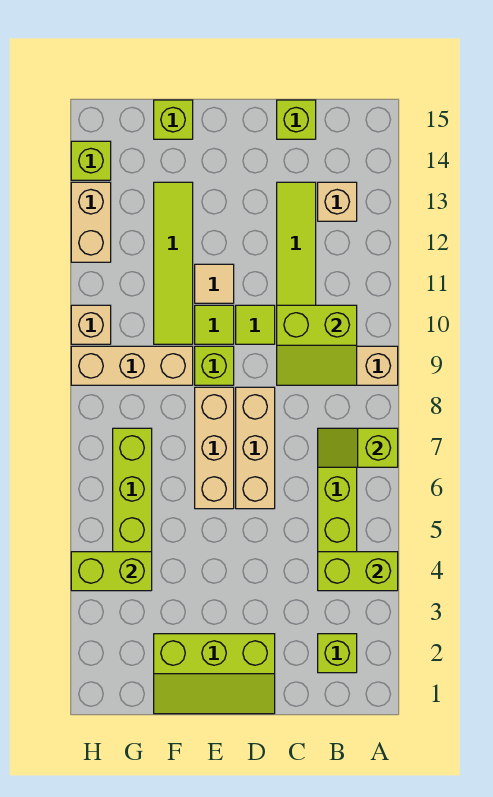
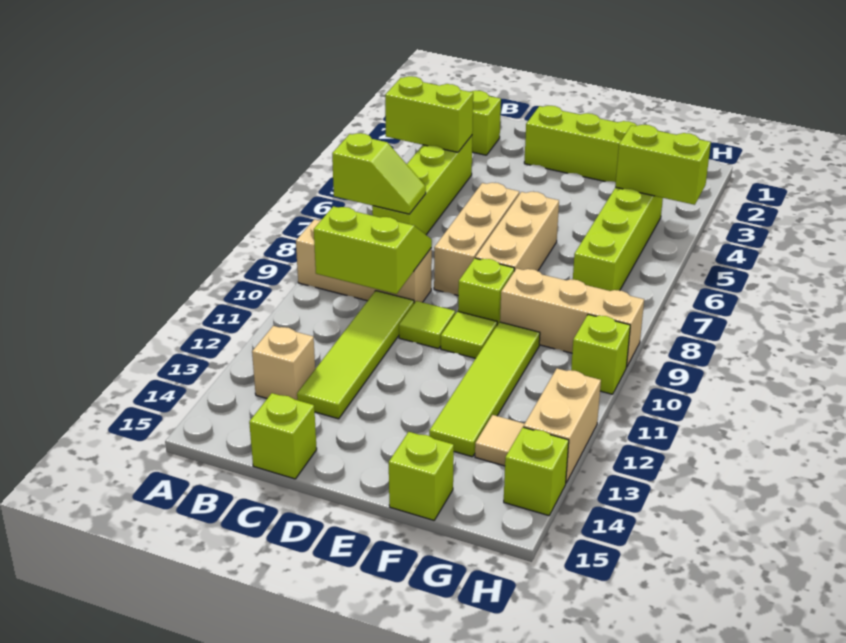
tan 1x1 tile [195,264,234,303] -> tan 1x1 tile moved to [475,415,524,466]
tan 1x1 brick [71,305,111,344] -> lime 1x1 brick [571,315,630,394]

